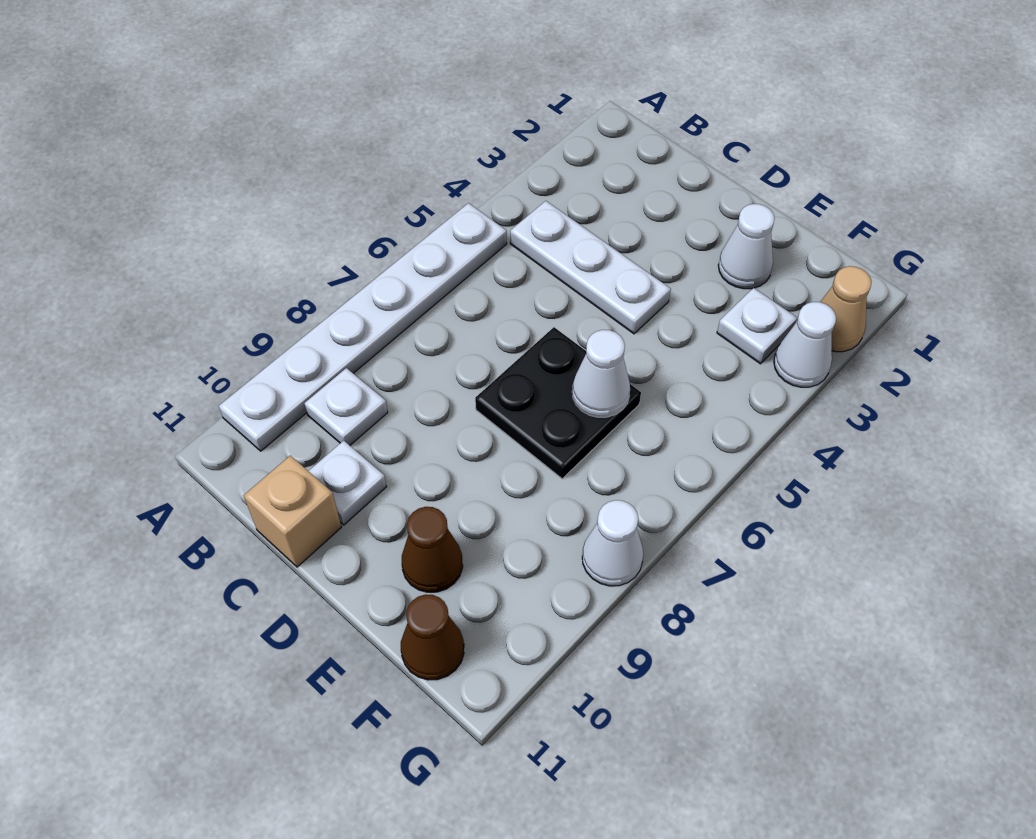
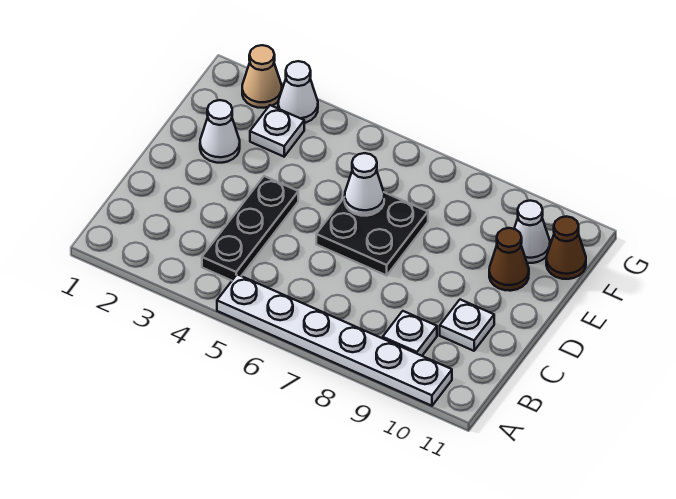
white 1x3 plate [510,201,671,334] -> black 1x3 plate [202,176,298,281]
tan 1x1 brick [244,455,341,567] -> none
white 1x1 cone [582,500,643,586] -> white 1x1 cone moved to [514,201,550,263]

